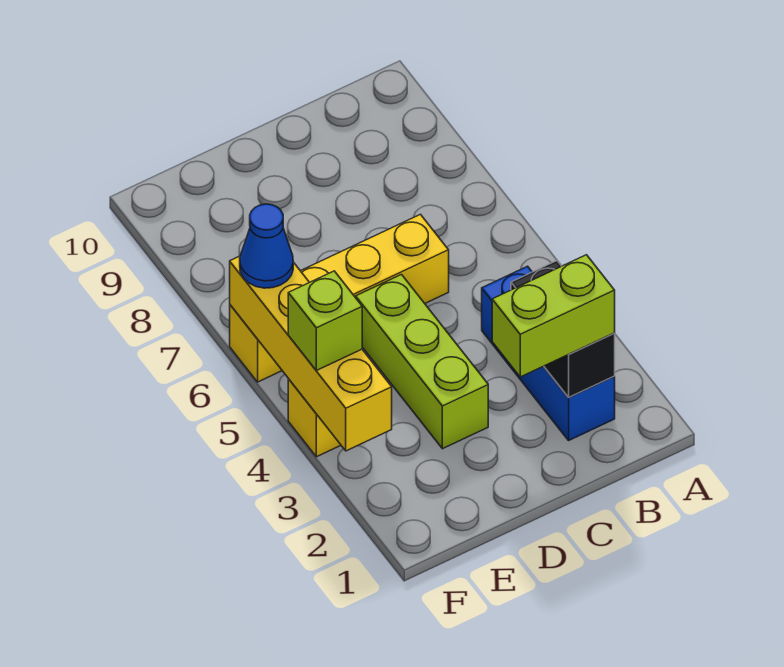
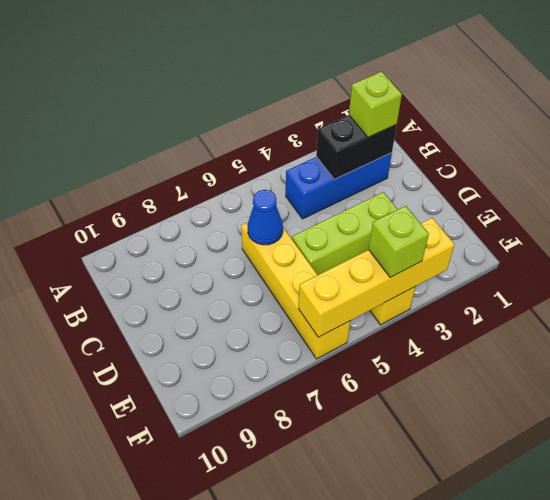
lime 1x2 brick [492,255,615,377] -> lime 1x1 brick [349,71,402,137]
blue 1x1 cone [240,204,293,288] -> blue 1x1 cone moved to [247,190,283,245]

